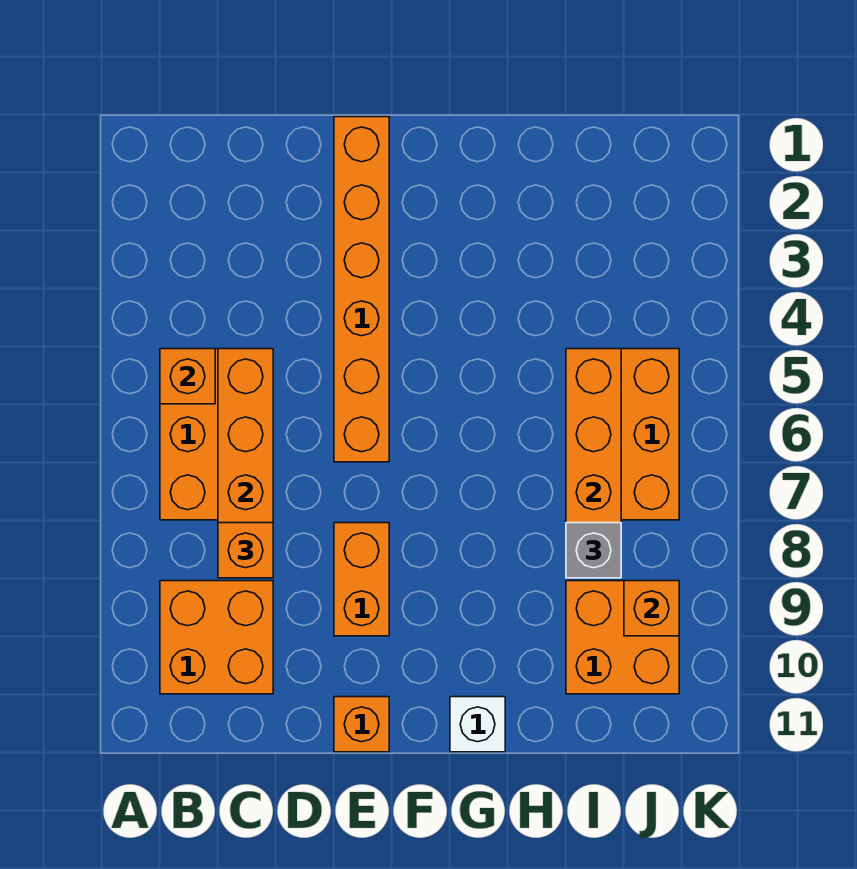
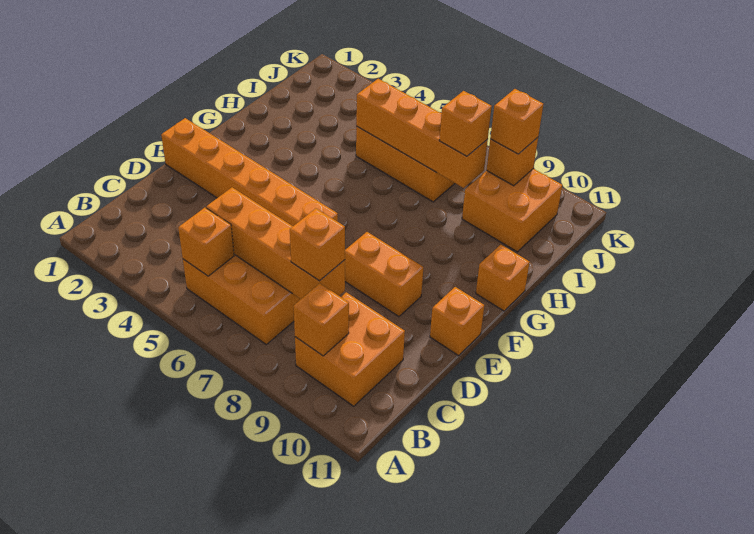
none -> orange 1x1 brick [293,283,349,356]
white 1x1 brick [450,697,505,752] -> orange 1x1 brick [476,244,530,311]
grey 1x1 brick [566,523,621,578] -> orange 1x1 brick [439,91,492,156]
none -> orange 1x1 brick [490,89,543,154]

